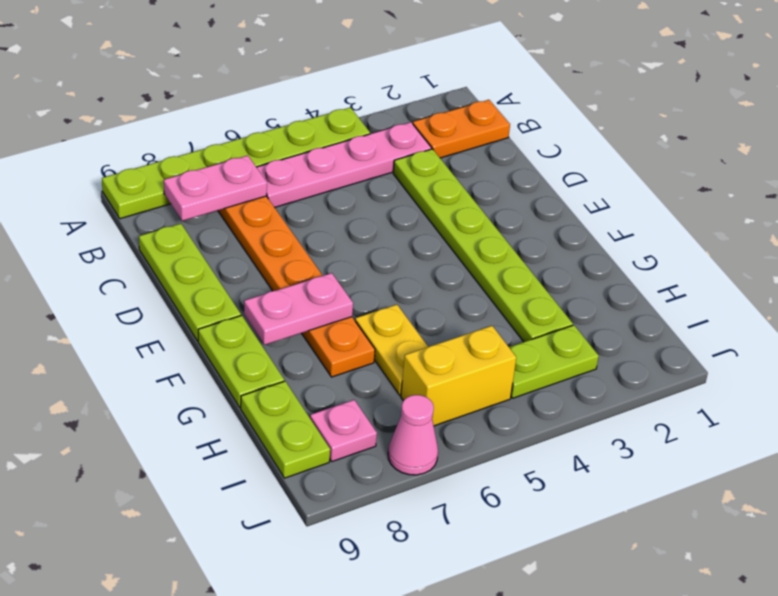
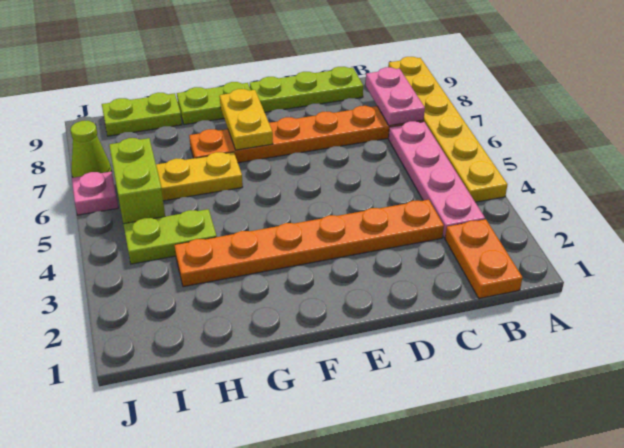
lime 1x6 plate [102,107,370,219] -> yellow 1x6 plate [388,57,507,202]
lime 1x6 plate [393,149,573,342] -> orange 1x6 plate [174,200,444,287]
pink 1x2 plate [244,273,353,345] -> yellow 1x2 plate [220,89,273,150]
lime 1x2 plate [509,325,599,398] -> lime 1x2 plate turned to [123,209,217,264]
yellow 1x2 brick [401,326,516,426] -> lime 1x2 brick [109,138,165,224]
pink 1x1 plate [310,400,377,462] -> pink 1x1 plate moved to [72,172,118,215]
pink 1x1 cone [388,395,438,475] -> lime 1x1 cone [70,121,112,178]

